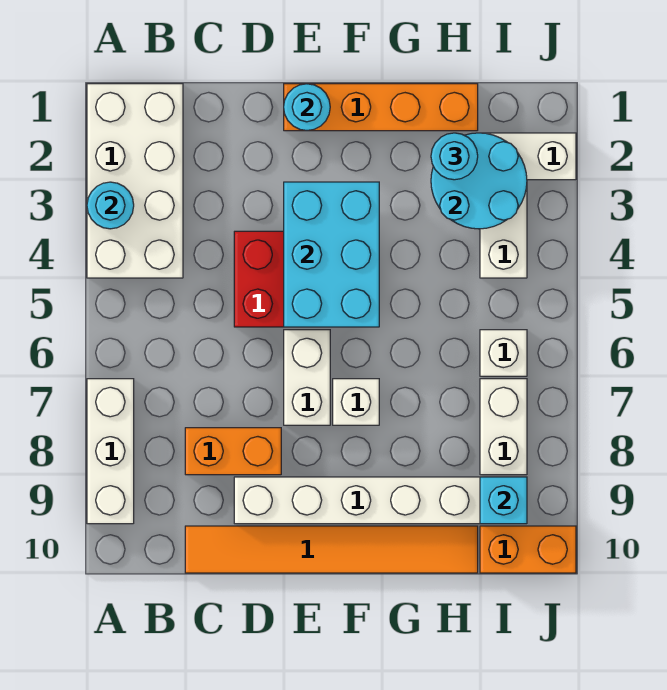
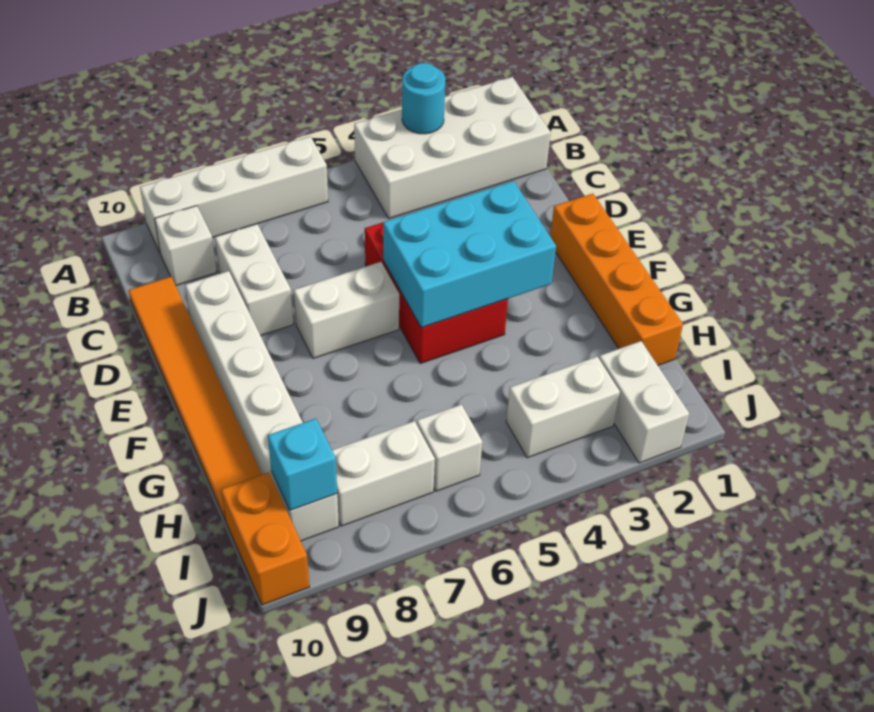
white 1x3 brick [87,379,134,524] -> white 1x4 brick [140,136,328,252]
orange 1x2 brick [185,428,281,475] -> white 1x2 brick [215,224,293,336]
cyan 1x1 round brick [284,84,330,131] -> none
white 1x1 brick [333,379,379,425] -> white 1x1 brick moved to [155,206,217,285]
cyan 2x2 round brick [431,133,527,229] -> none
cyan 1x1 round brick [431,133,478,180] -> none

